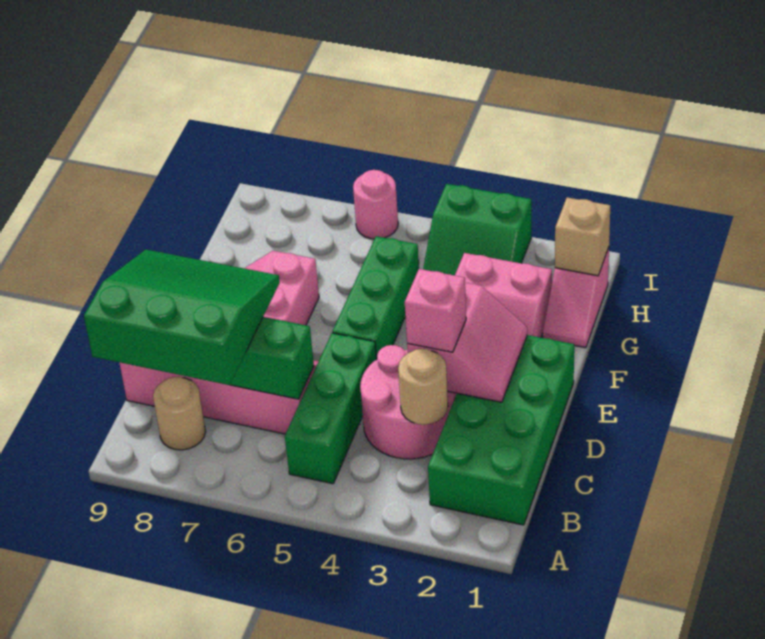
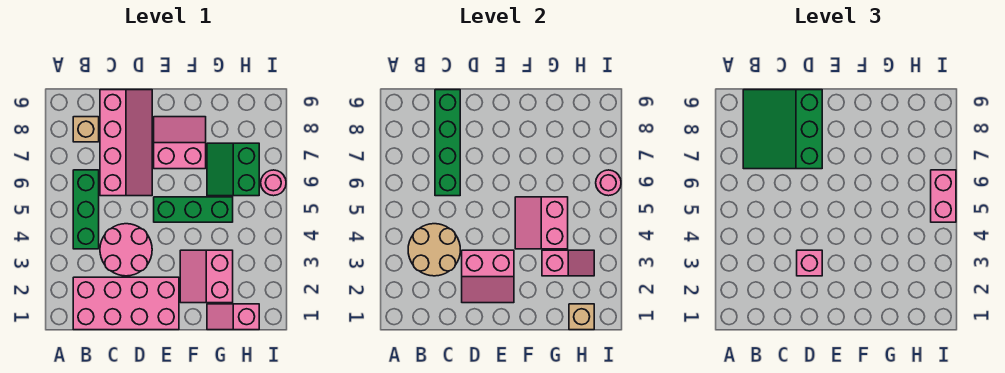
green 2x4 brick [428,335,574,525] -> pink 2x4 brick [73,277,179,330]
green 1x3 brick [285,333,376,484] -> green 1x3 brick turned to [73,170,99,249]
green 3x3 slope [84,250,280,385] -> green 3x3 slope turned to [743,90,822,169]
tan 1x1 round brick [153,377,206,450] -> tan 1x1 brick [73,117,99,142]
tan 1x1 round brick [398,349,448,425] -> tan 2x2 round brick [408,224,460,276]
none -> pink 2x2 slope [515,197,568,249]
none -> pink 1x2 slope [542,250,594,276]
green 2x2 slope [423,184,531,276] -> green 2x2 slope moved to [207,143,259,196]
none -> pink 1x2 brick [931,170,956,222]
none -> pink 1x1 round brick [596,170,621,196]

